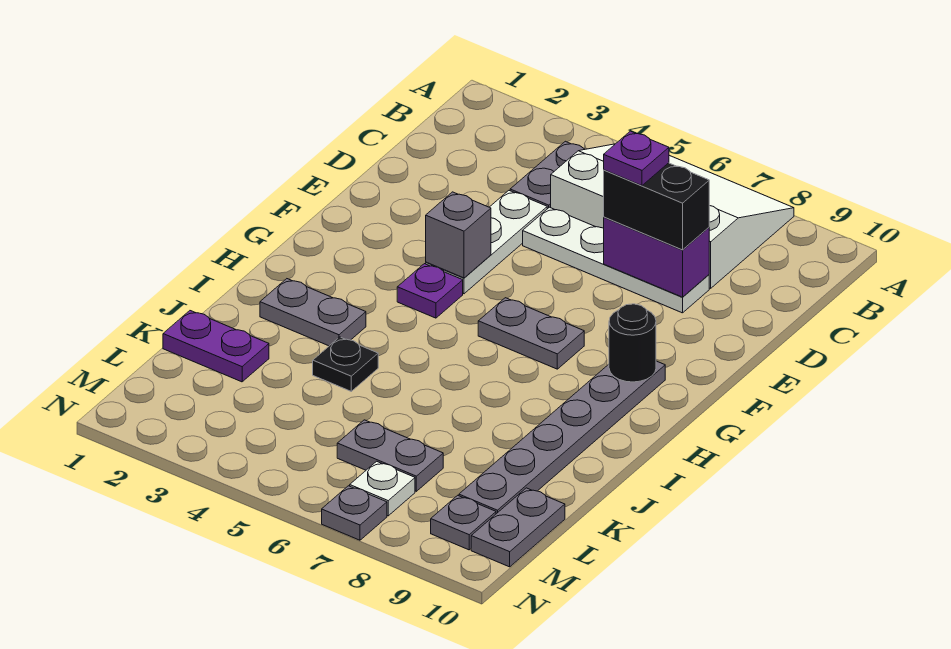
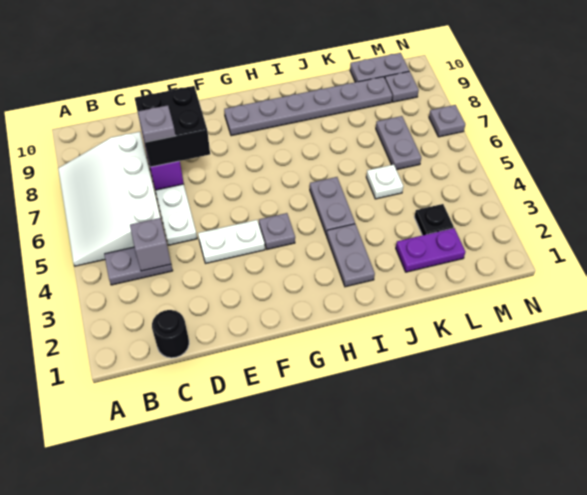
white 1x3 plate [426,191,547,294] -> white 1x2 plate [198,220,265,263]
black 1x2 brick [604,163,709,250] -> black 2x2 brick [135,86,210,167]
purple 1x1 plate [604,131,669,186] -> grey 1x1 plate [138,105,175,142]
grey 1x1 brick [426,192,491,278] -> grey 1x1 brick moved to [130,218,171,271]
purple 1x1 plate [397,264,463,318] -> grey 1x1 plate [259,213,295,249]
grey 1x2 plate [478,298,584,369] -> grey 1x2 plate moved to [310,177,355,236]
black 1x1 round brick [609,304,656,382] -> black 1x1 round brick moved to [152,310,189,358]
black 1x1 plate [313,337,378,391] -> black 1x1 plate moved to [414,204,454,235]
purple 1x2 plate [163,311,269,382] -> purple 1x2 plate turned to [396,228,465,272]
white 1x1 plate [350,461,415,516] -> white 1x1 plate moved to [366,165,403,199]

